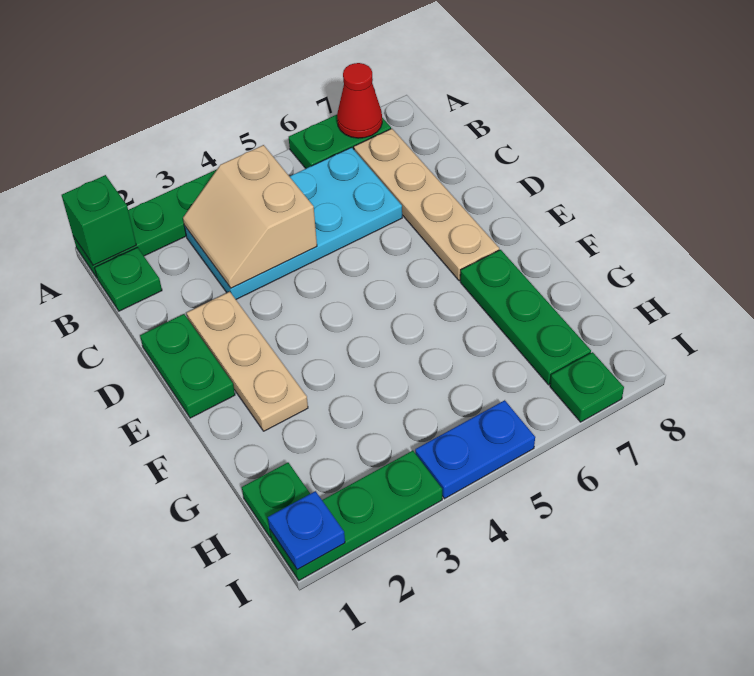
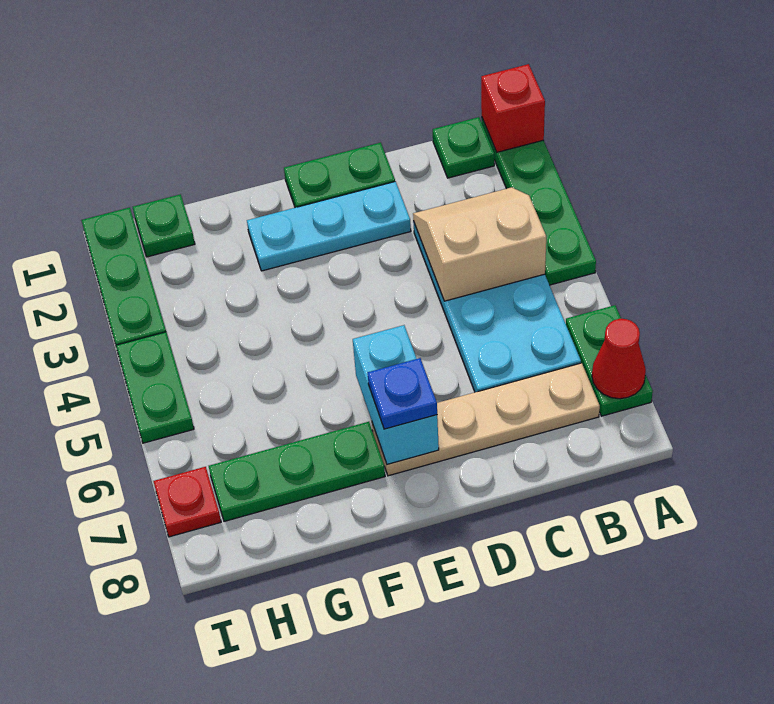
green 1x1 brick [62,175,136,265] -> red 1x1 brick [481,64,545,152]
tan 1x3 plate [187,292,308,431] -> cyan 1x3 plate [247,182,411,271]
none -> cyan 1x2 brick [353,325,439,465]
blue 1x1 plate [268,491,345,570] -> blue 1x1 plate moved to [368,358,437,429]
blue 1x2 plate [415,400,535,499] -> green 1x2 plate [116,332,194,443]
green 1x1 plate [550,352,624,422] -> red 1x1 plate [153,467,221,537]

